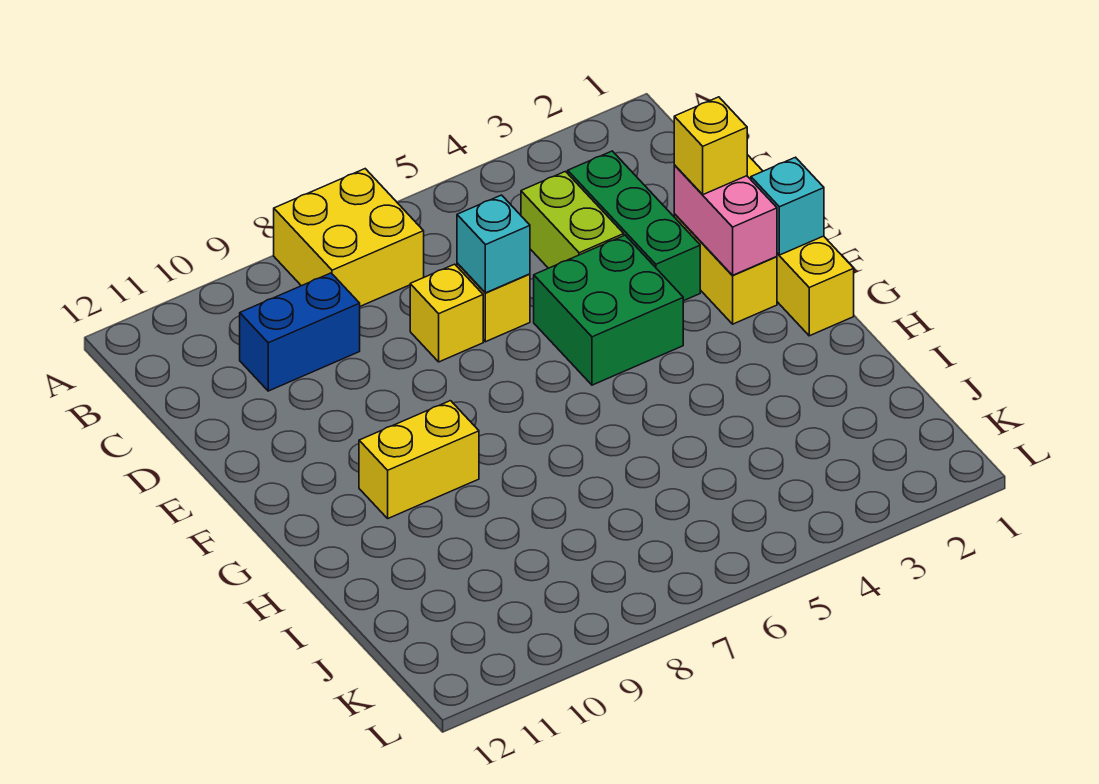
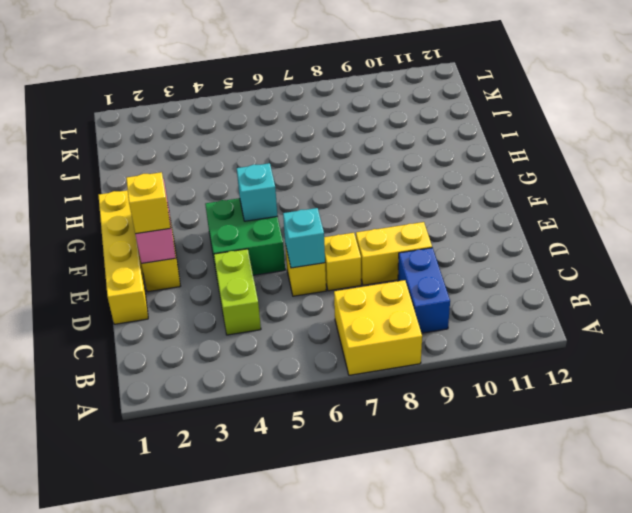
green 1x3 brick [568,151,700,301] -> none
blue 1x2 brick [240,273,360,391] -> blue 1x2 brick turned to [398,248,450,333]
cyan 1x1 brick [751,157,824,255] -> cyan 1x1 brick moved to [237,163,278,221]
yellow 1x2 brick [359,401,479,518] -> yellow 1x2 brick moved to [356,222,432,285]

